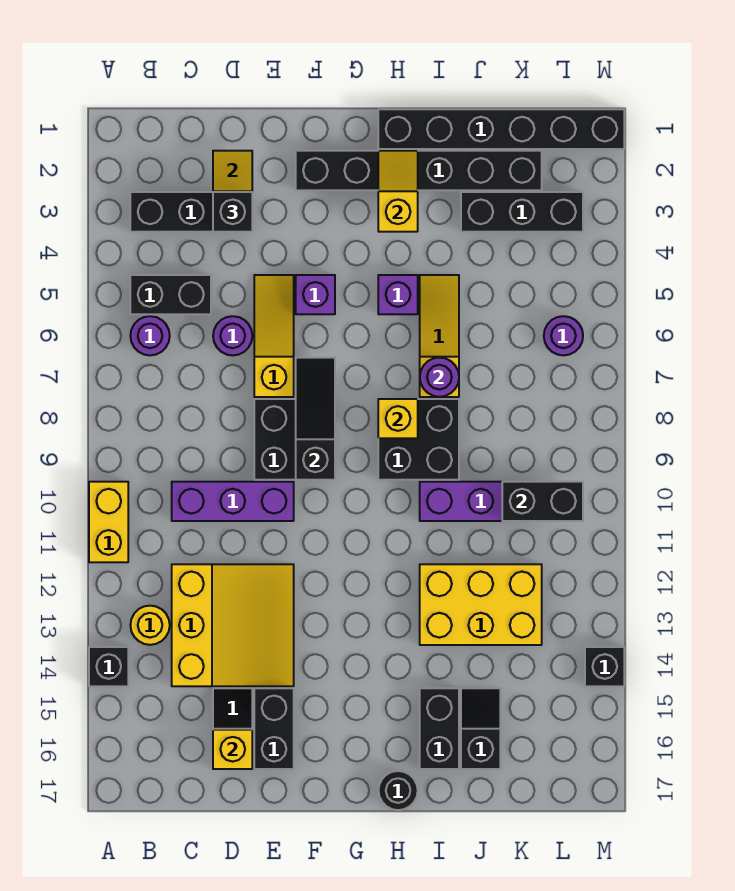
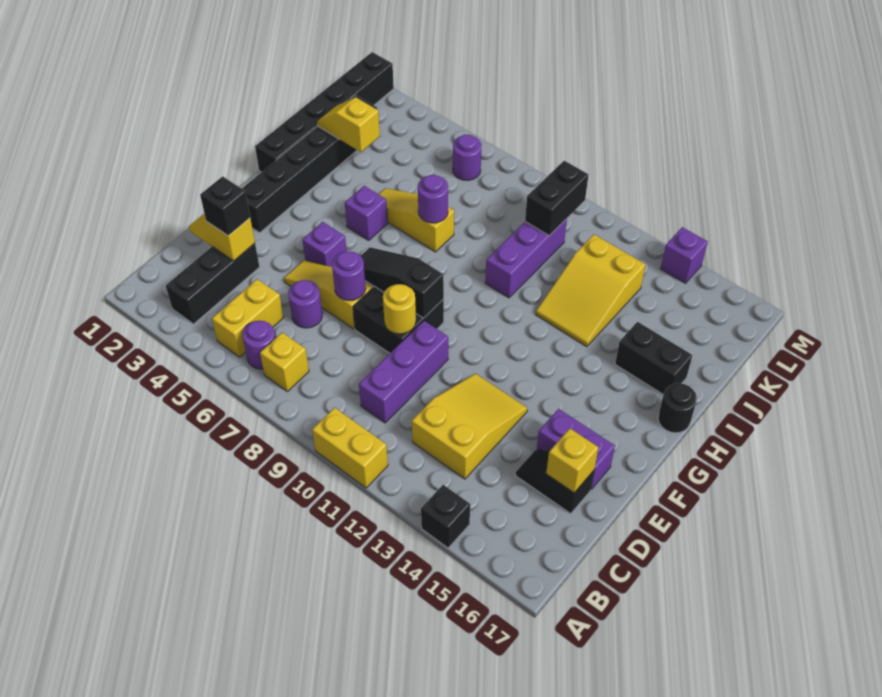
black 1x2 brick [130,275,211,314] -> yellow 1x2 brick [212,279,284,357]
yellow 1x1 round brick [130,606,170,645] -> yellow 1x1 round brick moved to [383,284,416,334]
yellow 3x3 slope [172,564,294,686] -> yellow 2x3 slope [412,374,527,479]
none -> purple 1x1 round brick [332,251,366,301]
black 1x2 brick [254,688,294,769] -> purple 1x2 brick [537,409,615,489]
yellow 1x2 slope [378,151,418,232] -> yellow 1x2 slope moved to [317,98,380,152]
black 2x2 brick [378,399,459,480] -> none
yellow 1x1 brick [378,399,418,438] -> yellow 1x1 brick moved to [260,333,309,391]
yellow 2x3 brick [420,564,542,645] -> yellow 2x3 slope [536,234,645,347]
black 1x3 brick [461,192,583,232] -> none
black 1x2 slope [461,688,500,769] -> none
black 1x1 brick [585,647,624,686] -> purple 1x1 brick [661,227,708,283]

